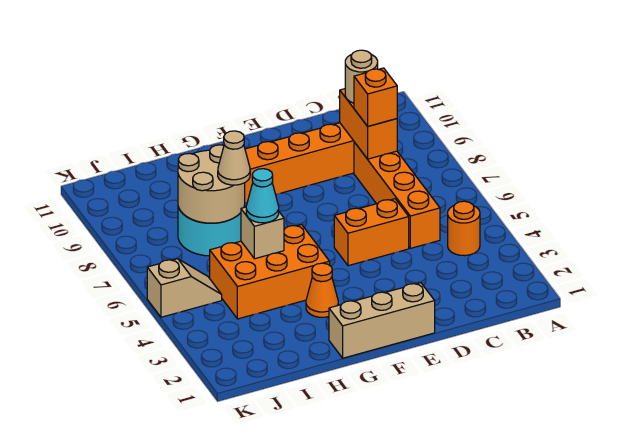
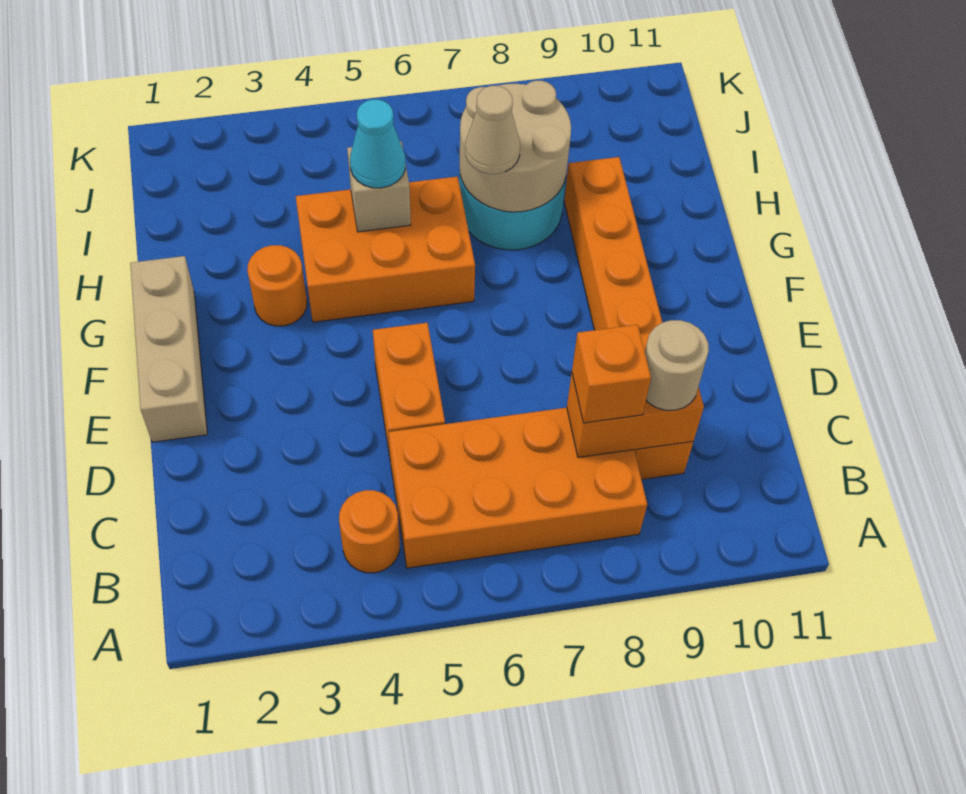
orange 1x4 brick [354,142,440,248] -> orange 2x4 brick [388,407,647,568]
orange 1x1 cone [306,263,338,317] -> orange 1x1 round brick [247,245,307,326]
orange 2x3 brick [210,225,330,319] -> orange 2x3 brick turned to [296,176,475,322]
tan 1x2 slope [147,259,222,317] -> none

